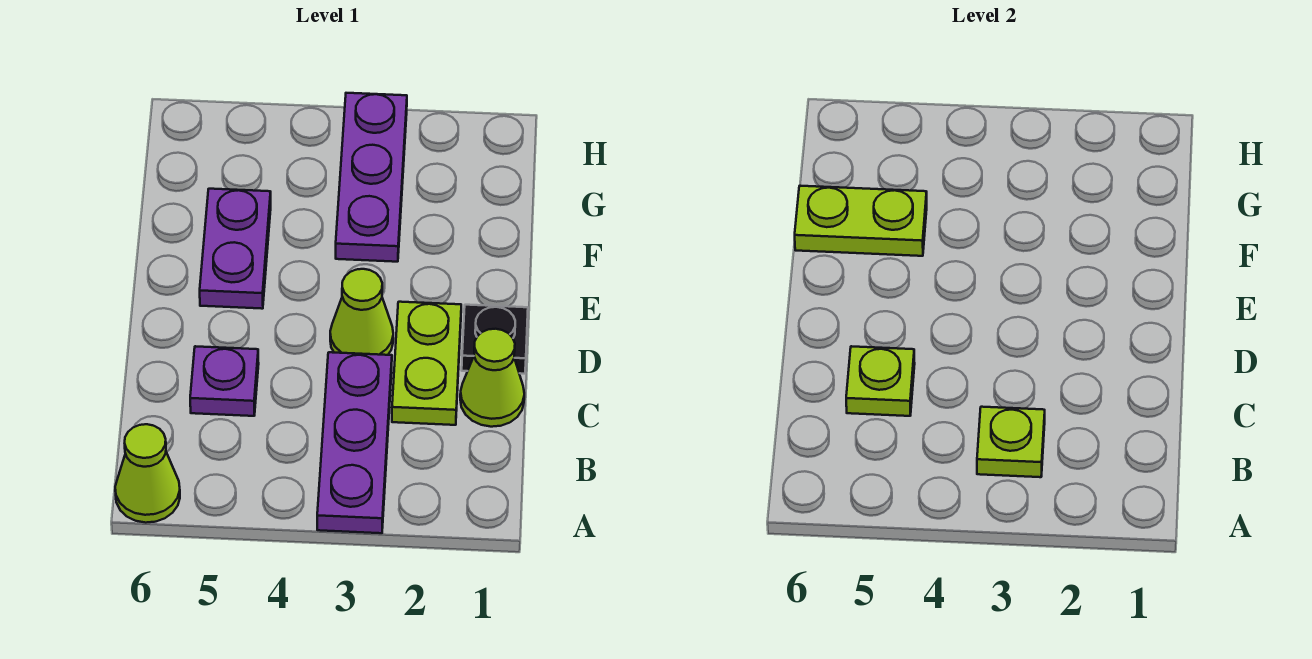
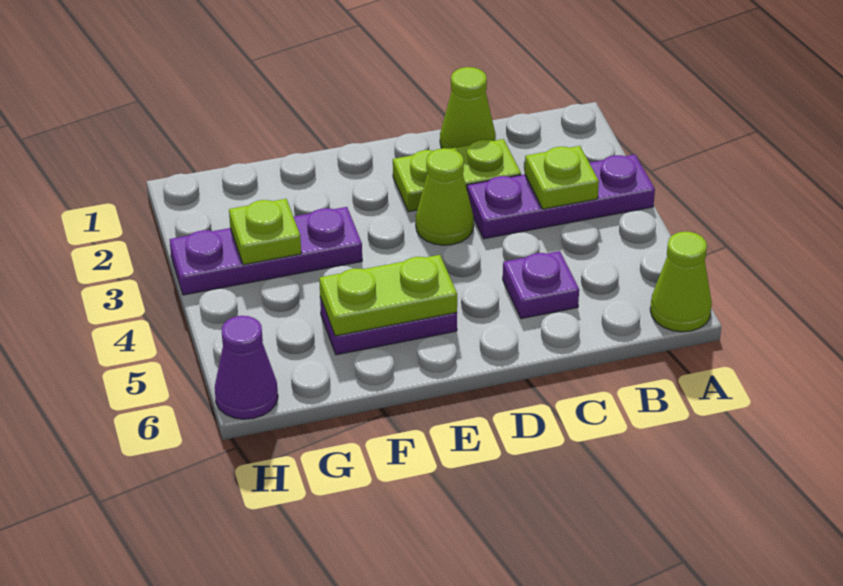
lime 1x1 plate [846,346,915,416] -> lime 1x1 plate moved to [229,199,301,265]
black 1x1 plate [462,305,528,374] -> none
lime 1x2 plate [795,186,927,256] -> lime 1x2 plate turned to [319,255,457,336]
none -> purple 1x1 cone [215,316,278,419]

